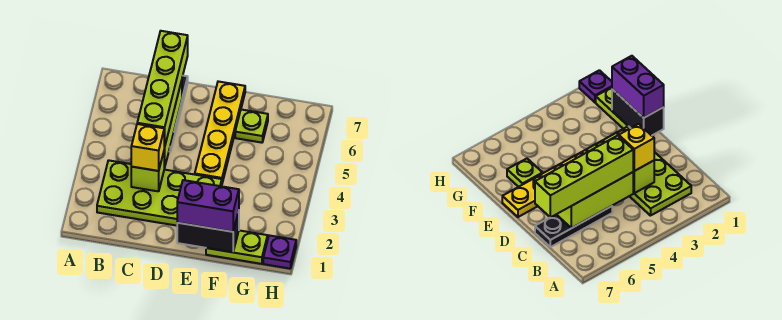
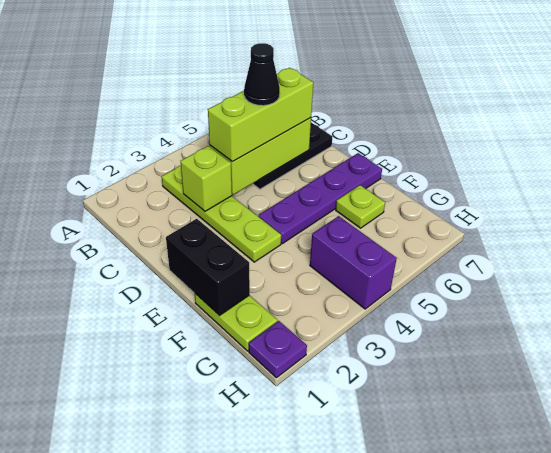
lime 2x4 plate [97,160,222,226] -> lime 1x4 plate [162,166,281,262]
yellow 1x1 brick [131,124,164,171] -> none
lime 1x4 brick [137,31,188,147] -> lime 1x3 brick [208,68,313,162]
none -> black 1x1 cone [244,43,280,106]
purple 1x2 brick [177,180,239,232] -> purple 1x2 brick moved to [310,216,397,309]
yellow 1x4 plate [195,81,245,183] -> purple 1x4 plate [259,153,382,244]

